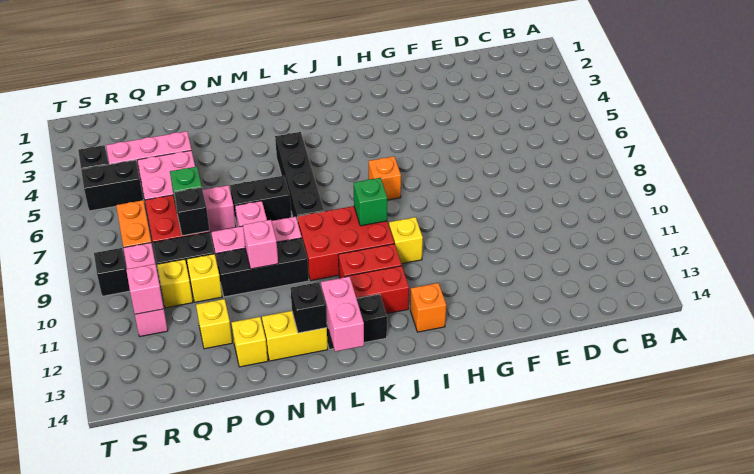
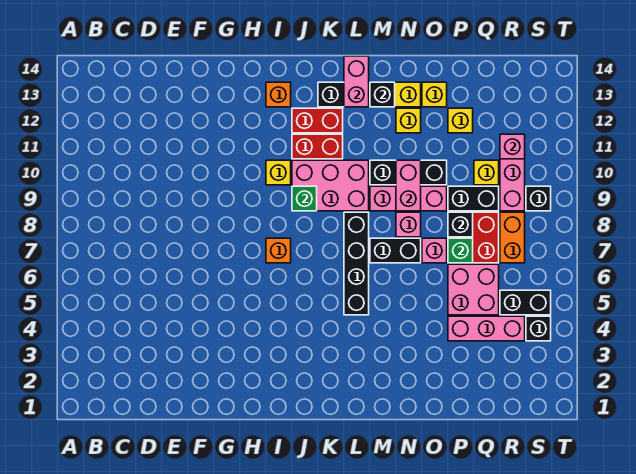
red 2x3 brick [297,206,394,281] -> pink 2x3 brick [292,160,369,211]
pink 1x1 brick [243,220,278,269] -> pink 1x2 brick [396,160,421,211]
yellow 1x1 brick [187,254,222,302] -> yellow 1x1 brick moved to [396,108,421,133]

